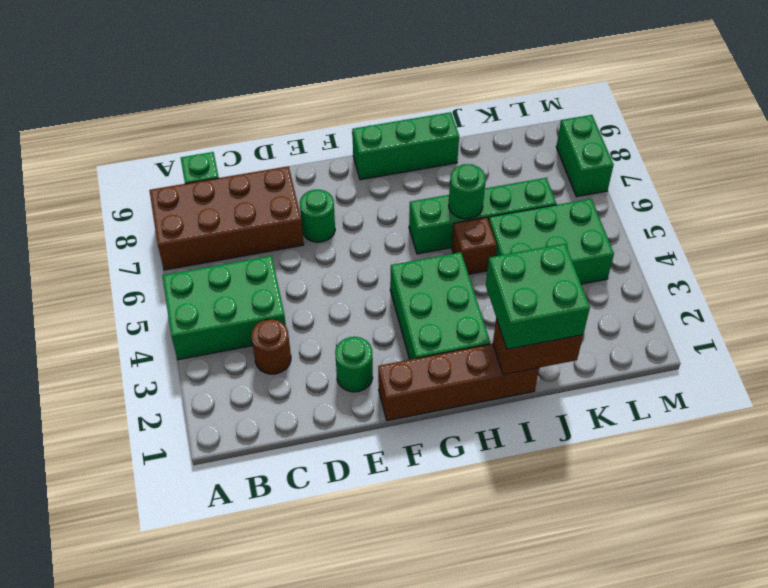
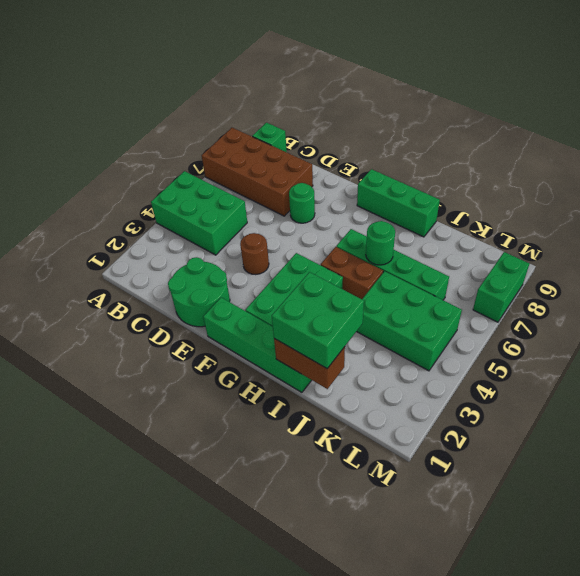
brown 1x1 round brick [251,319,291,374] -> brown 1x1 round brick moved to [240,233,269,275]
green 1x1 round brick [335,337,373,392] -> green 2x2 round brick [168,257,230,327]
brown 1x4 brick [378,344,539,421] -> green 1x4 brick [203,298,312,392]
brown 1x1 brick [452,217,497,274] -> brown 1x2 brick [321,247,383,299]

